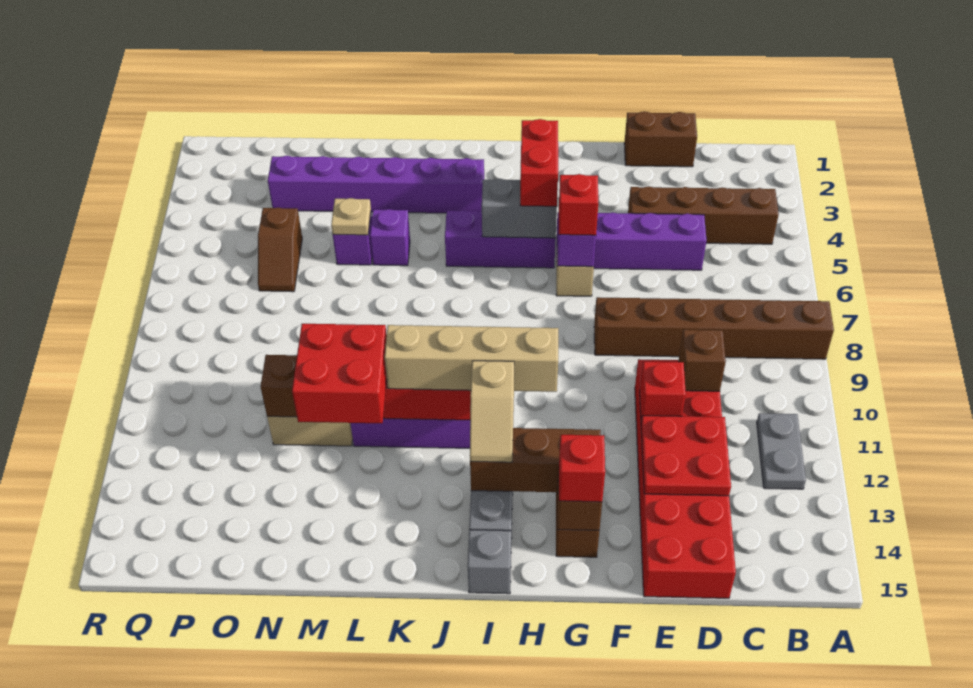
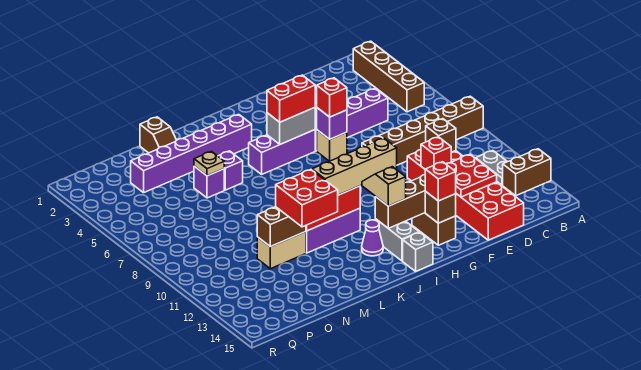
brown 1x4 brick [628,186,779,244] -> brown 1x4 brick turned to [353,41,424,112]
brown 1x2 brick [624,111,697,167] -> brown 1x2 brick moved to [503,149,551,196]
red 1x2 brick [520,119,558,206] -> red 1x2 brick turned to [267,75,315,122]
tan 1x2 slope [470,361,514,462] -> tan 1x2 slope turned to [362,167,406,206]
none -> purple 1x1 cone [362,220,383,256]
brown 1x2 slope [258,207,302,292] -> brown 1x2 slope moved to [140,117,177,153]

